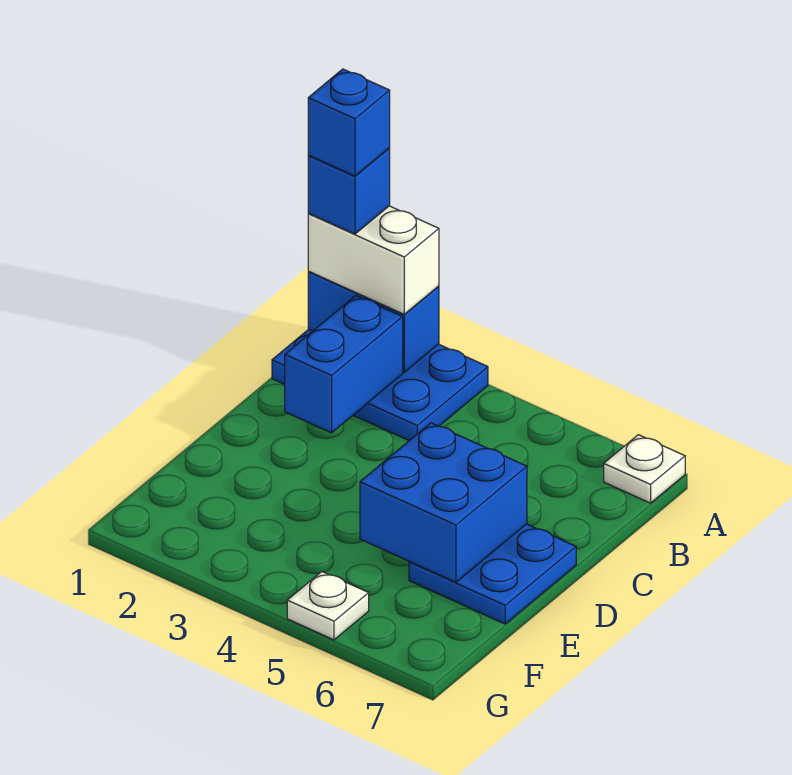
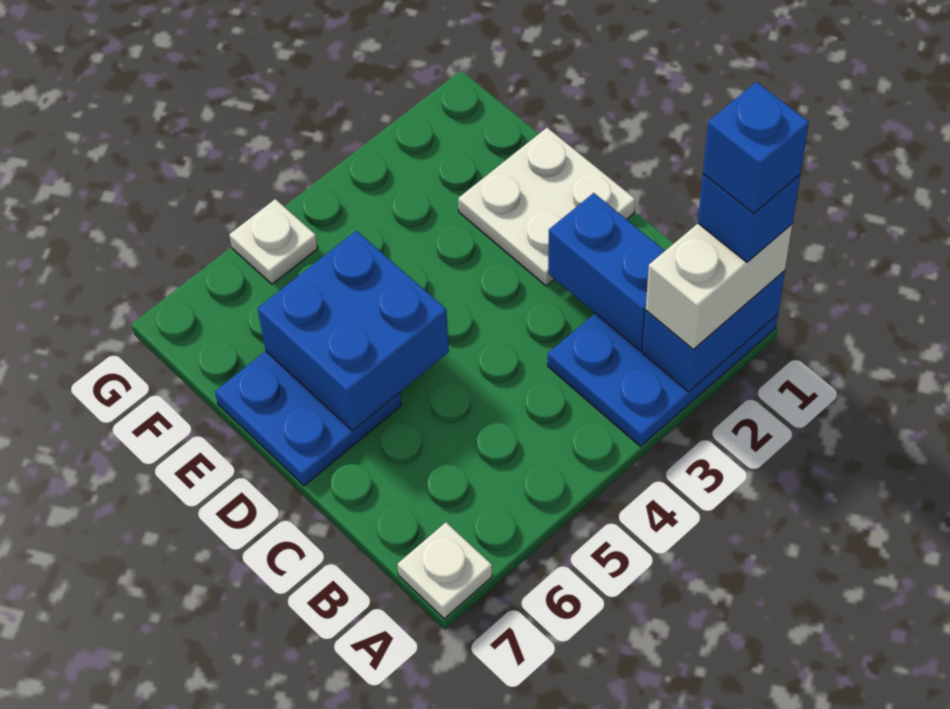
none -> white 2x2 plate [458,128,635,286]

